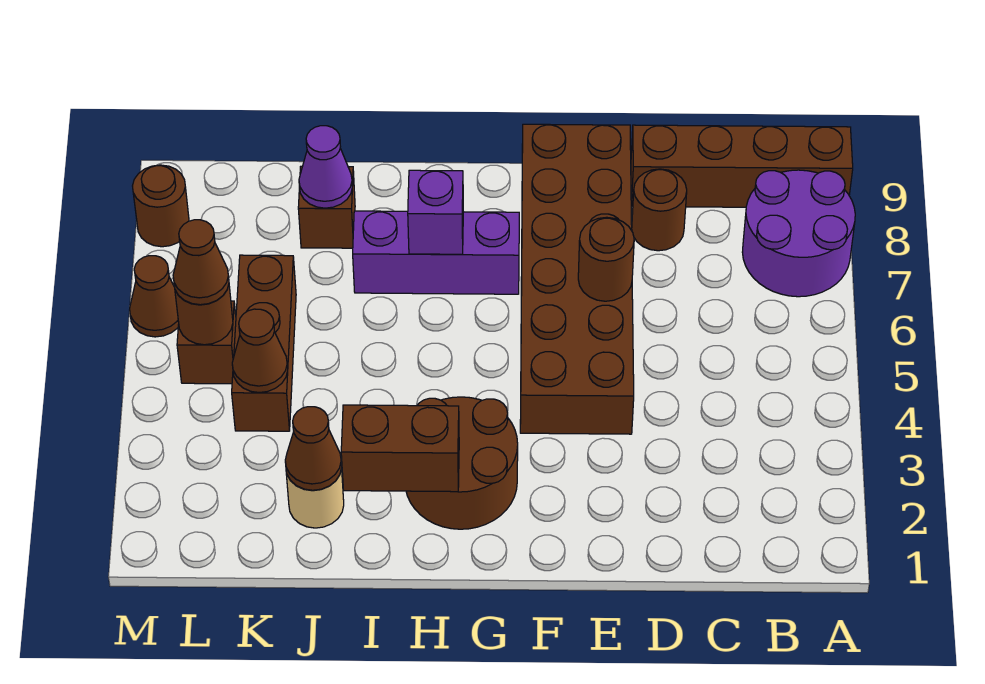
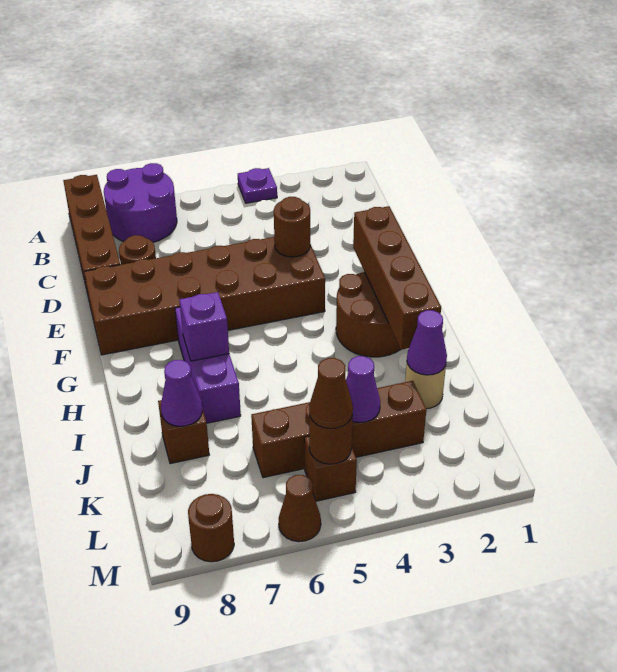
none -> purple 1x1 plate [238,168,277,203]
brown 1x1 round brick [578,217,634,301] -> brown 1x1 round brick moved to [274,197,310,257]
brown 1x2 brick [341,405,459,492] -> brown 1x4 brick [353,206,441,350]
brown 1x1 cone [285,407,342,490] -> purple 1x1 cone [407,310,447,375]
brown 1x3 brick [232,255,296,431] -> brown 1x4 brick [251,381,426,478]
brown 1x1 cone [232,309,288,393] -> purple 1x1 cone [346,356,380,423]

